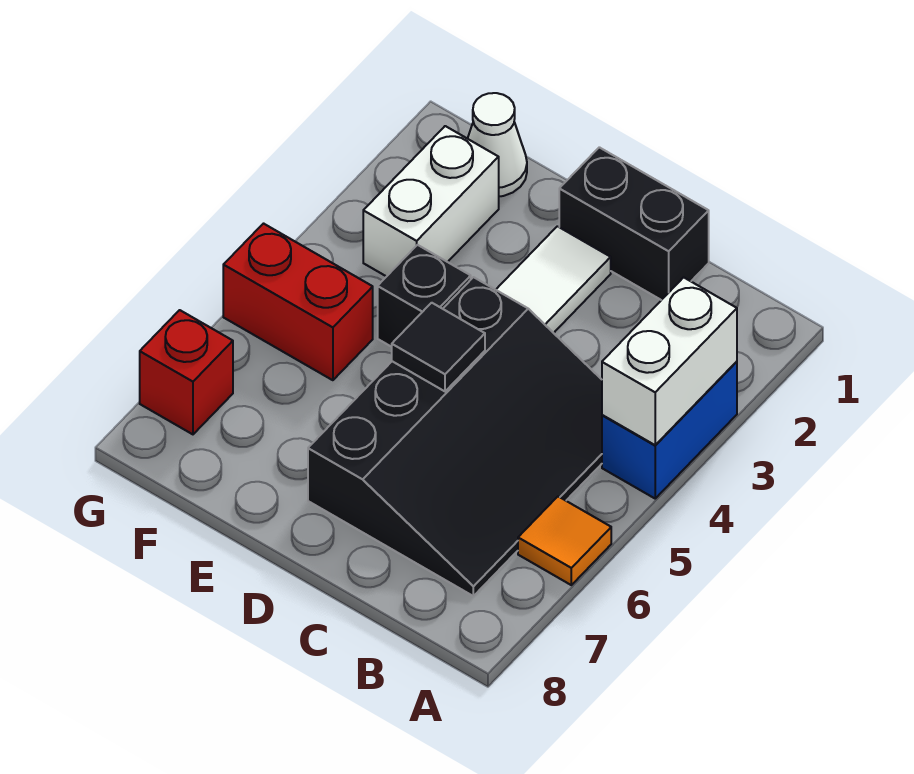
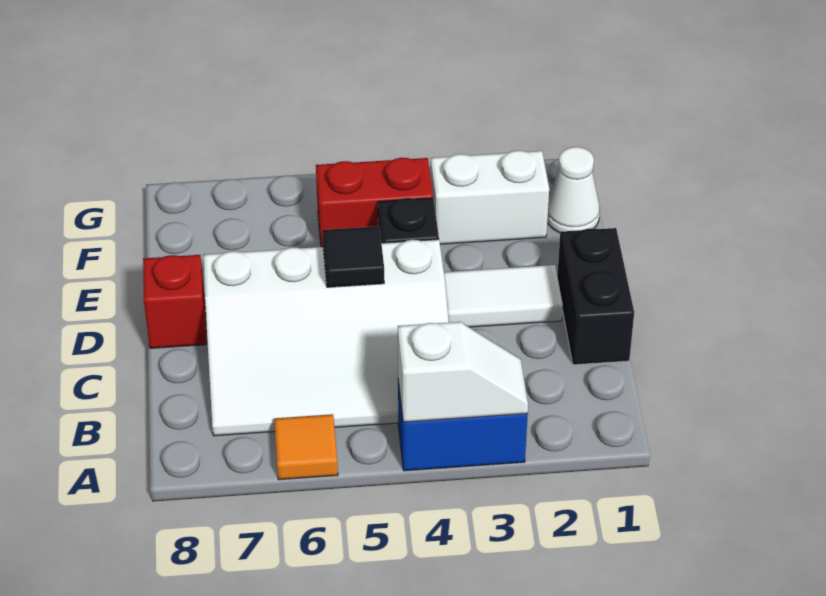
white 1x2 brick [602,277,737,445] -> white 1x2 slope [398,322,528,422]
black 3x4 slope [308,277,602,596] -> white 3x4 slope [203,239,449,436]
red 1x2 brick [223,224,373,380] -> red 1x2 brick turned to [316,158,433,247]
red 1x1 brick [140,310,233,434] -> red 1x1 brick moved to [143,255,207,348]

